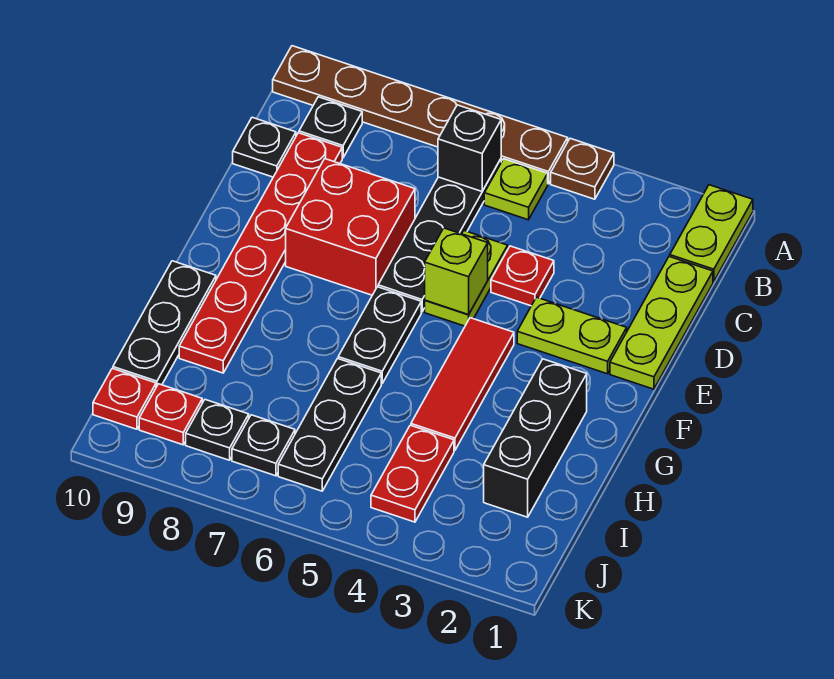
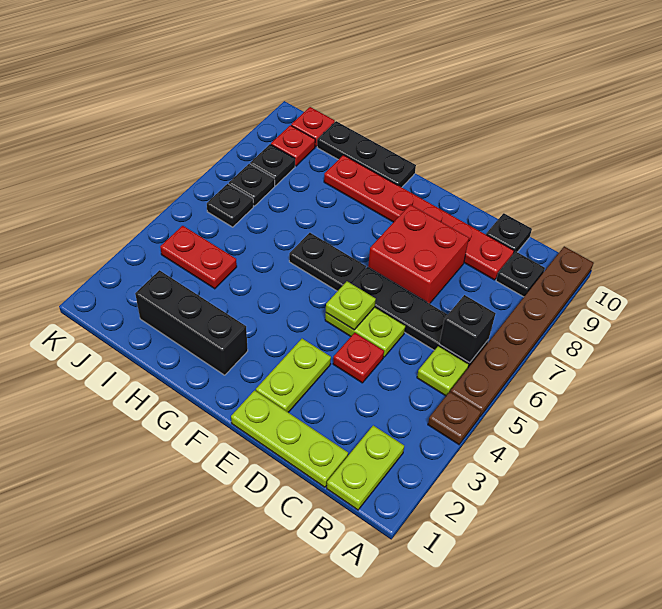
lime 1x2 plate [670,185,753,282] -> lime 1x2 plate turned to [327,425,404,510]
lime 1x1 brick [425,228,488,315] -> lime 1x1 plate [326,281,376,330]
red 1x3 tile [411,318,514,450] -> none
black 1x3 plate [278,359,381,491] -> black 1x1 plate [207,184,253,227]

